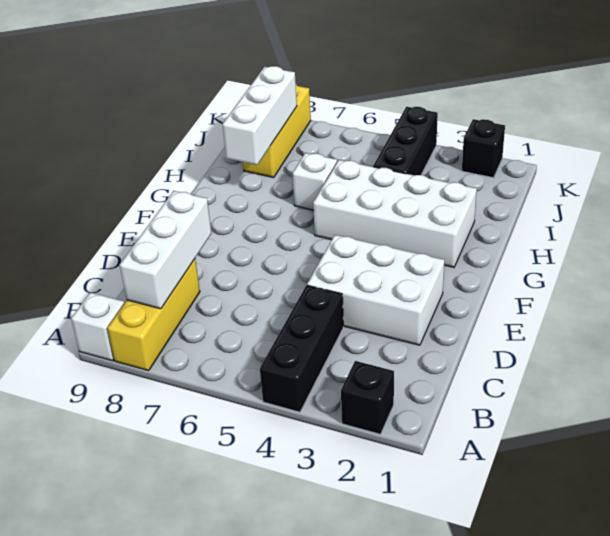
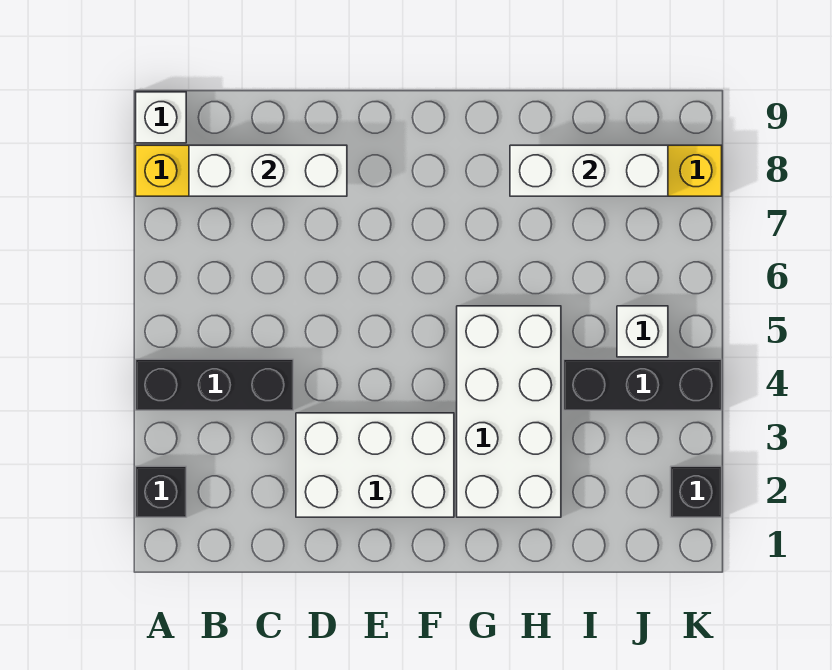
white 2x3 brick [307,235,444,345] -> white 2x3 brick turned to [296,413,454,517]
white 1x1 brick [293,153,337,210] -> white 1x1 brick moved to [617,306,668,357]

